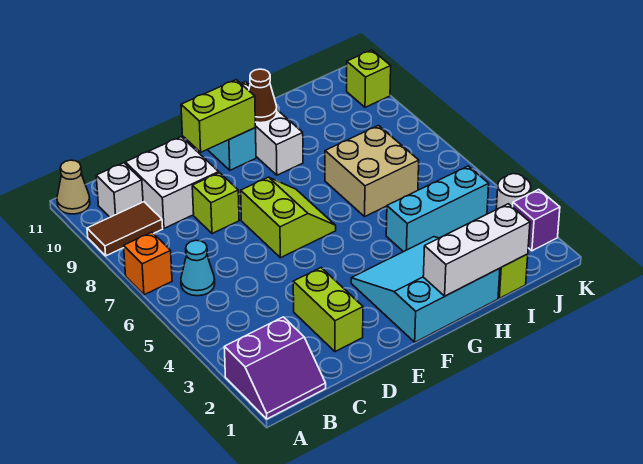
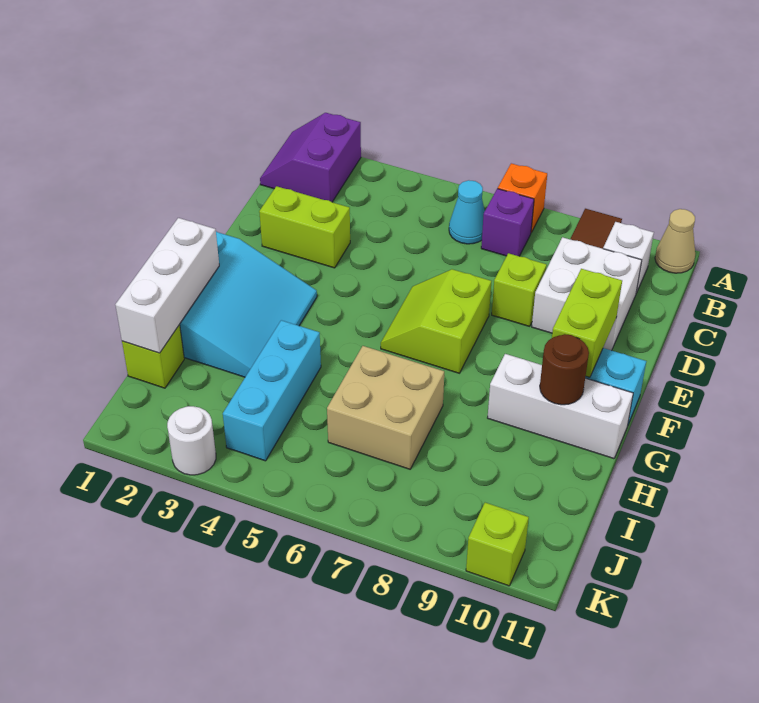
lime 2x2 slope [241,177,336,258] -> lime 2x2 slope turned to [381,269,491,373]
brown 1x1 cone [249,69,277,123] -> brown 1x1 round brick [540,334,589,405]
purple 1x1 brick [513,189,560,251] -> purple 1x1 brick moved to [481,189,534,256]

